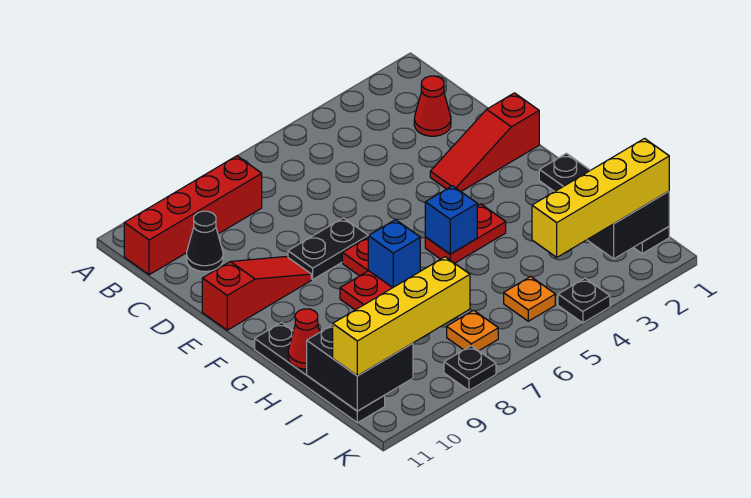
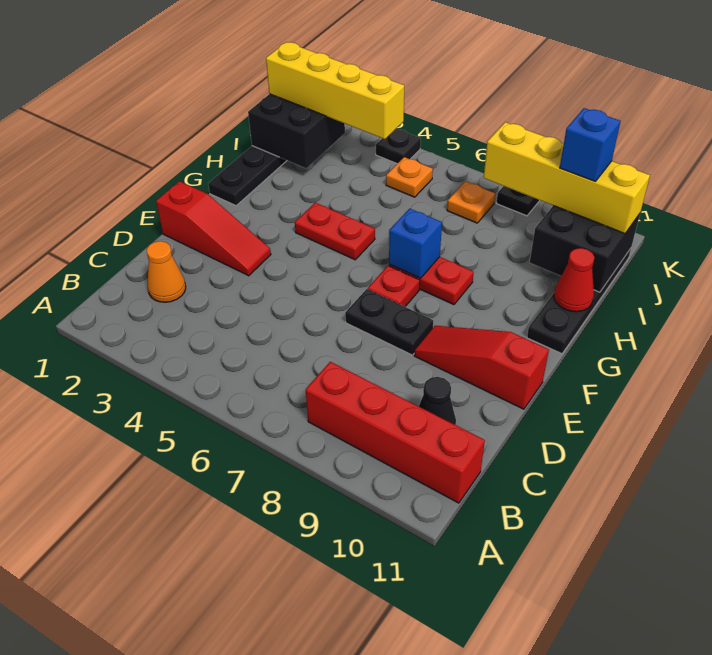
red 1x1 cone [414,76,451,136] -> orange 1x1 cone [147,241,186,302]
blue 1x1 brick [425,186,477,254] -> blue 1x1 brick moved to [560,108,621,181]

